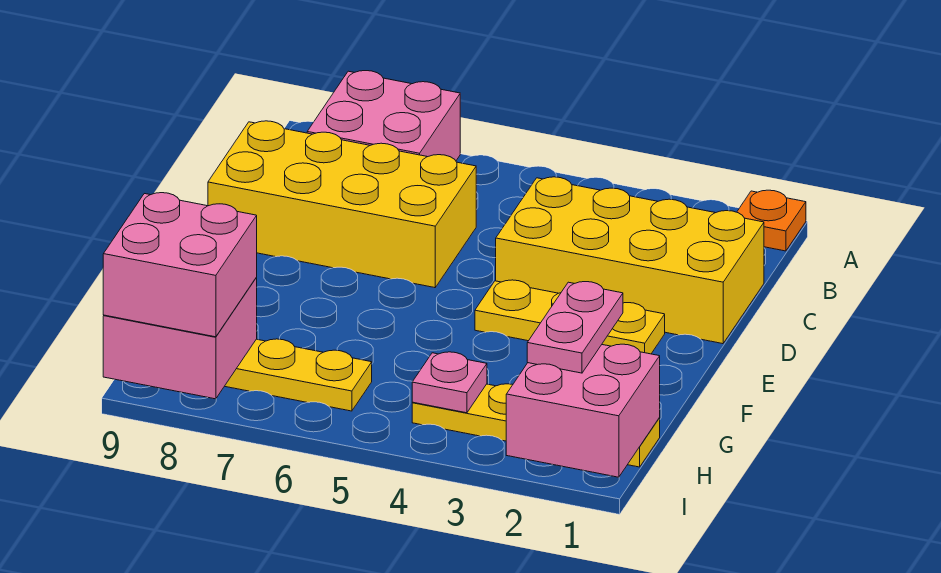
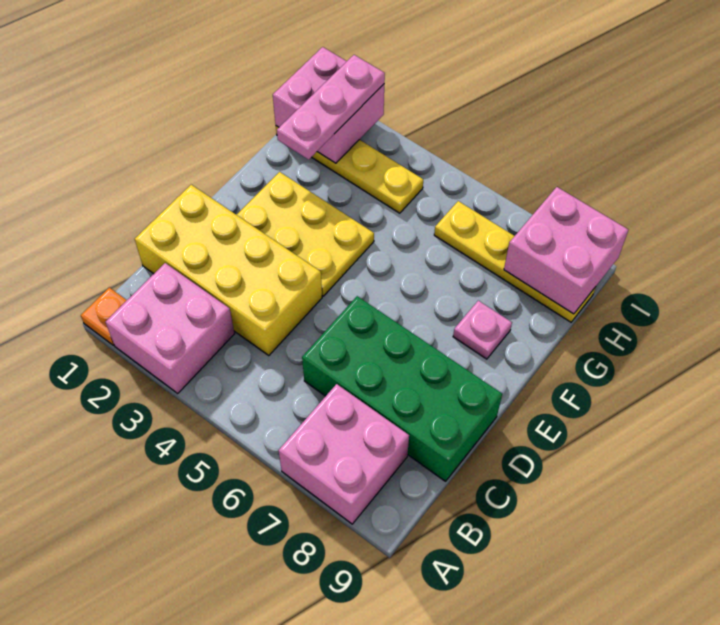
yellow 2x4 brick [208,121,476,288] -> green 2x4 brick [302,296,502,481]
yellow 1x3 plate [475,280,665,354] -> yellow 2x3 plate [237,172,374,296]
pink 1x2 plate [527,282,623,373] -> pink 1x3 plate [277,55,385,159]
pink 1x1 plate [412,352,487,413] -> pink 1x1 plate moved to [453,301,512,359]
pink 2x2 brick [103,193,257,337] -> pink 2x2 brick moved to [106,263,235,393]

